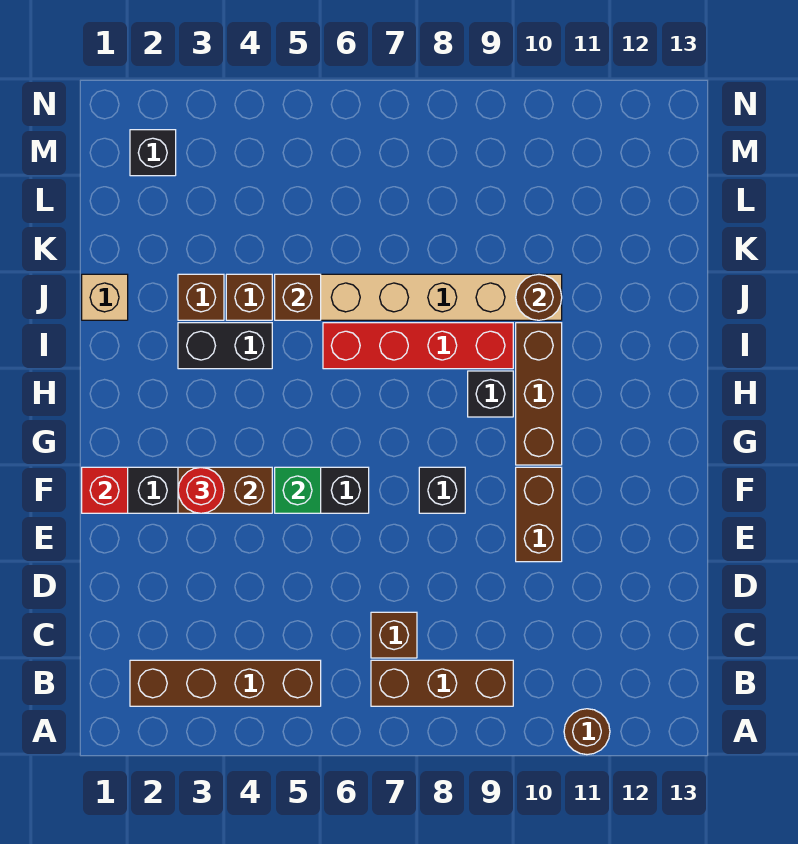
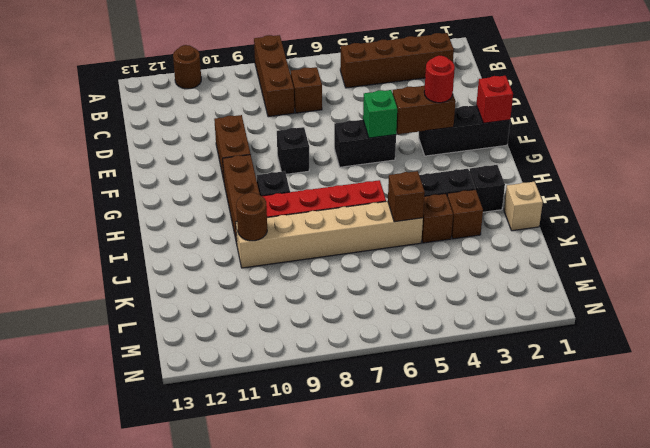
brown 1x3 brick [371,660,513,706] -> brown 1x3 brick turned to [254,35,294,117]
black 1x1 brick [130,130,176,176] -> black 1x1 brick moved to [469,165,505,212]

